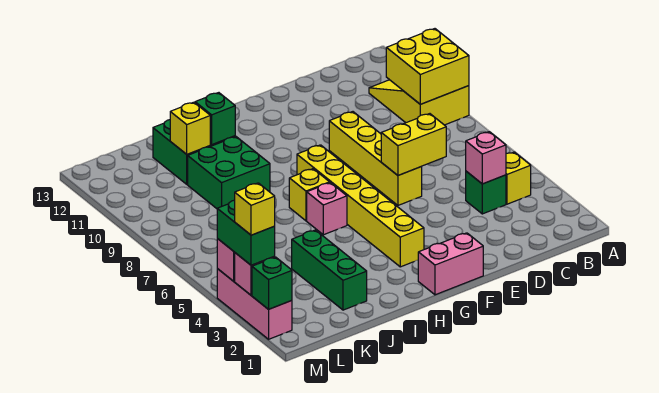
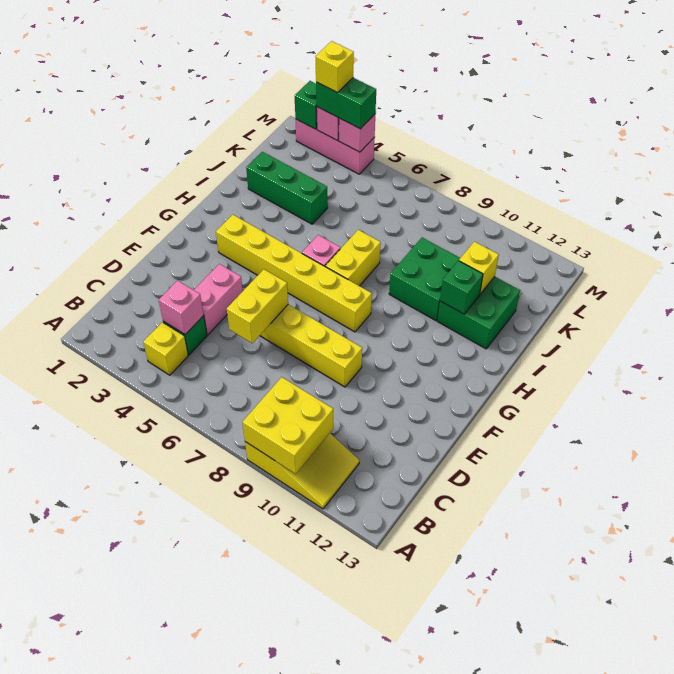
pink 1x2 brick [418,233,483,295] -> pink 1x2 brick moved to [194,264,243,335]
yellow 1x1 brick [289,169,330,221] -> yellow 1x2 brick [325,230,381,286]

